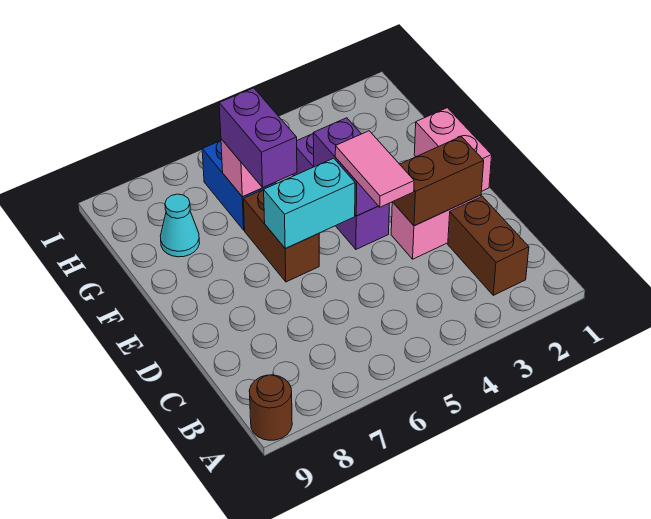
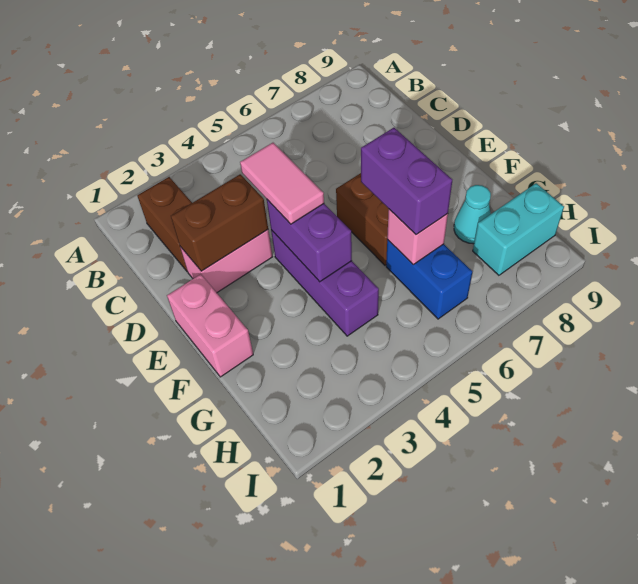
brown 1x1 round brick [249,375,292,440] -> none
cyan 1x2 brick [264,158,355,249] -> cyan 1x2 brick moved to [473,183,564,275]

